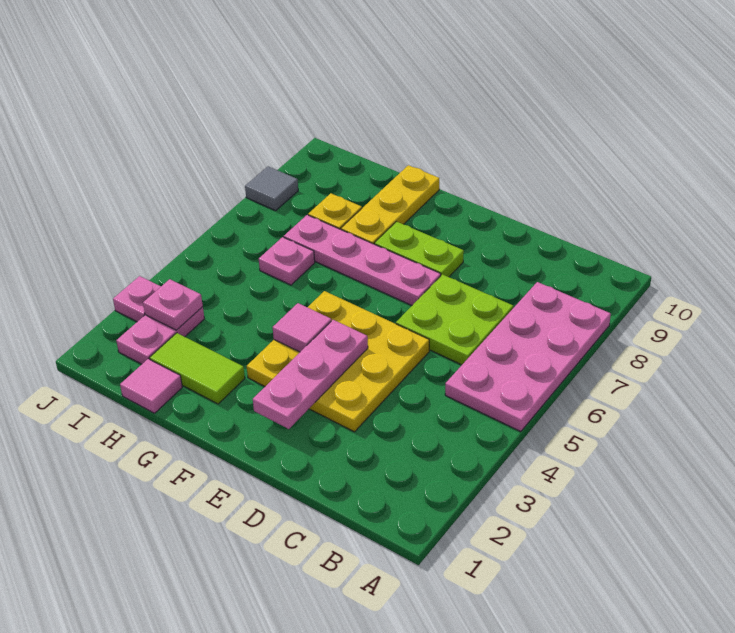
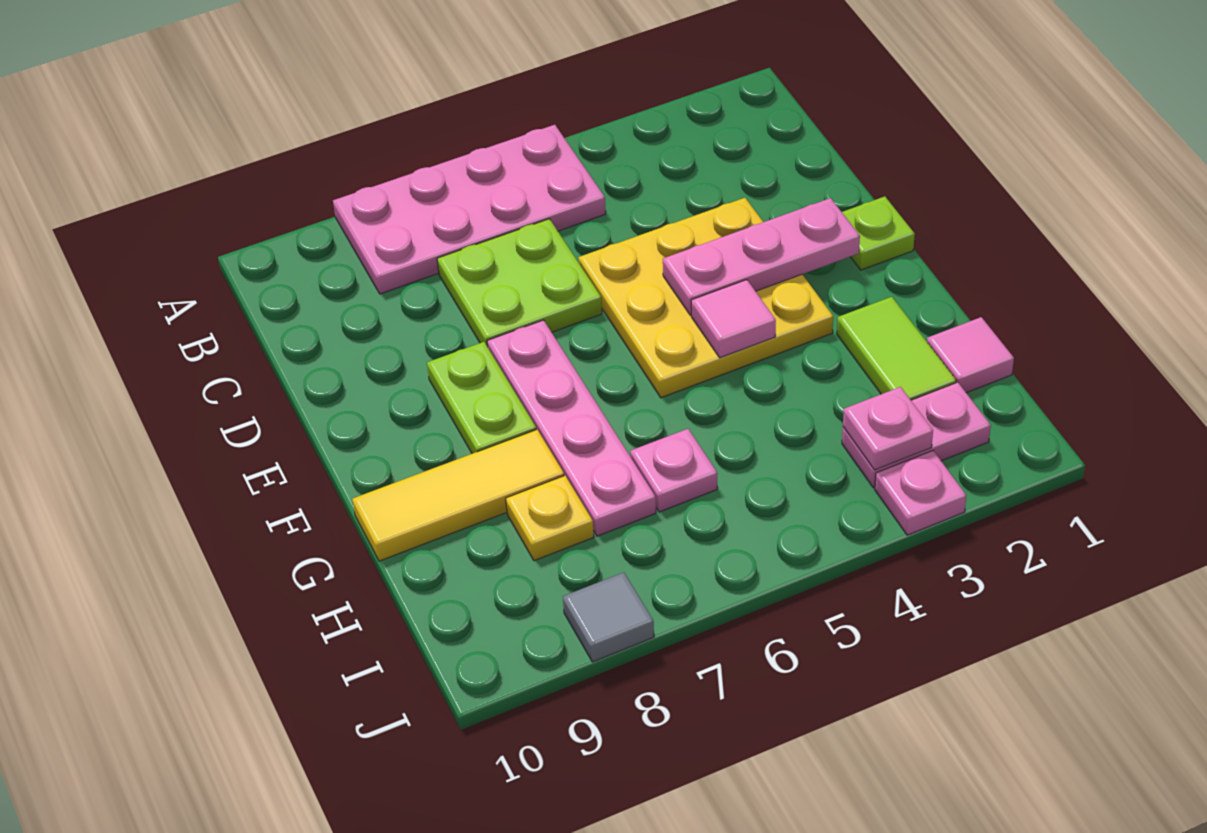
none -> lime 1x1 plate [842,196,915,270]
yellow 1x3 plate [341,165,439,244] -> yellow 1x3 tile [352,430,564,561]

